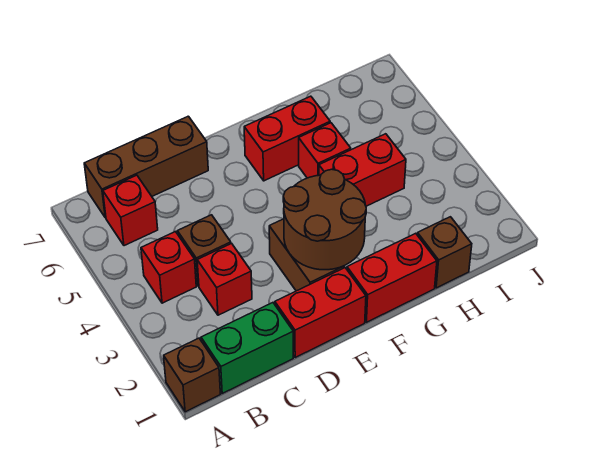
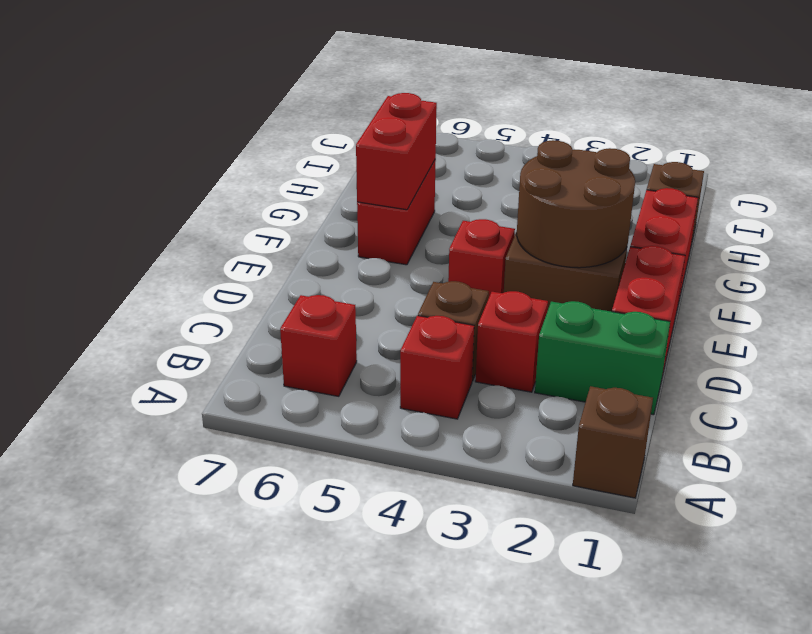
green 1x2 brick [201,303,293,393] -> green 1x2 brick turned to [535,301,670,415]
brown 1x3 brick [84,116,208,218] -> none
red 1x2 brick [319,134,406,206] -> red 1x2 brick moved to [356,93,437,210]
red 1x1 brick [299,123,351,178] -> red 1x1 brick moved to [448,219,515,299]

